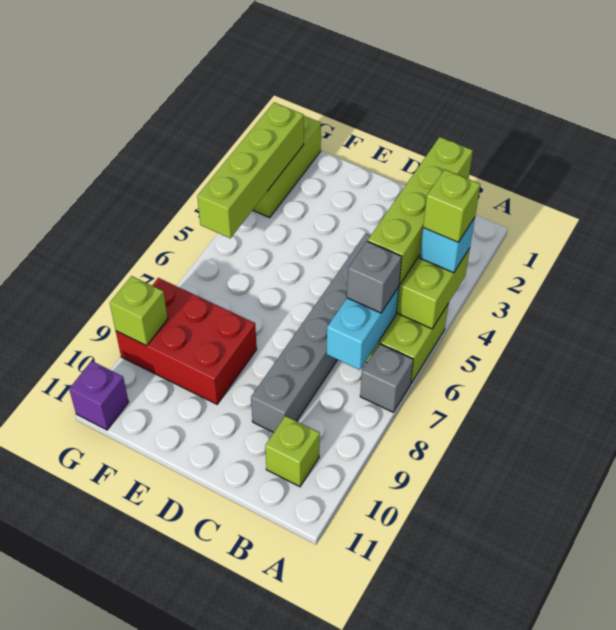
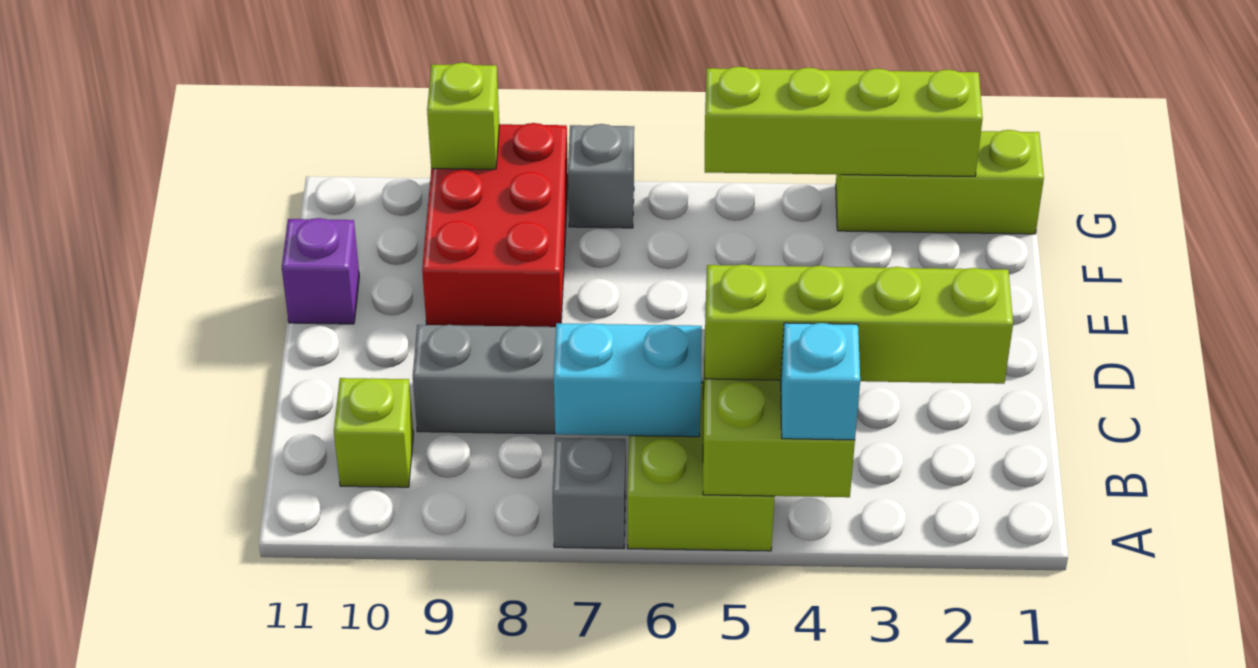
lime 1x1 brick [423,170,480,242] -> none
grey 1x1 brick [347,241,402,313] -> grey 1x1 brick moved to [568,124,634,228]
purple 1x1 brick [69,361,129,430] -> purple 1x1 brick moved to [282,218,359,324]

